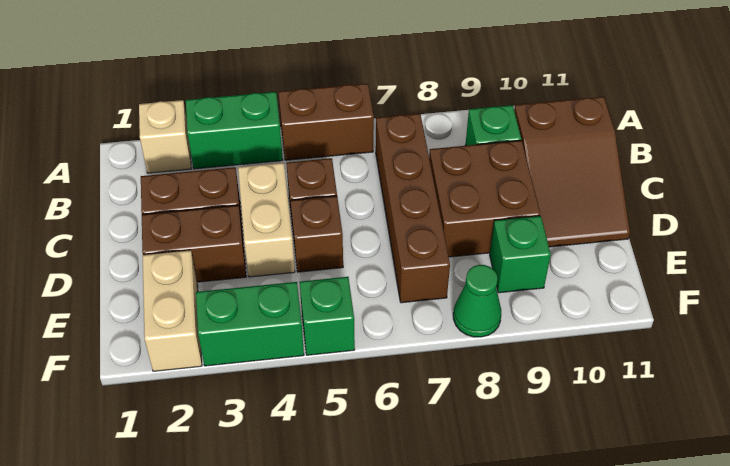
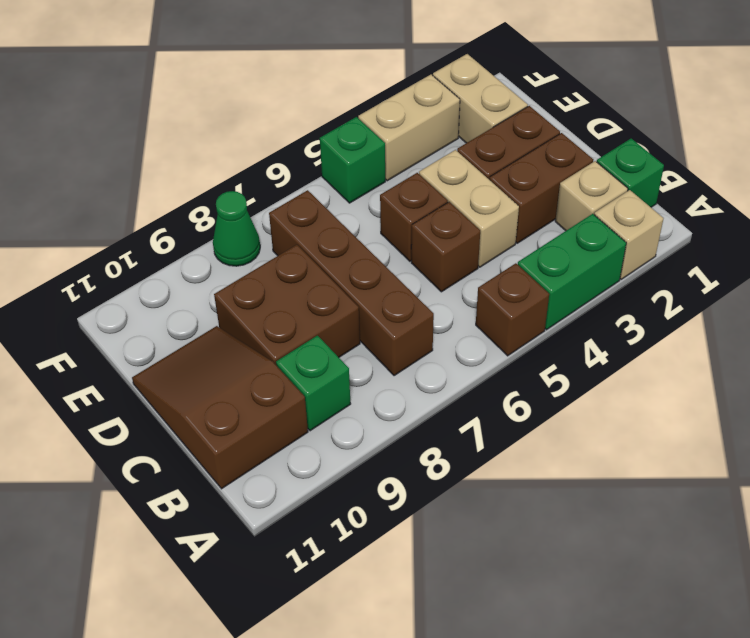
brown 1x2 brick [279,84,374,160] -> brown 1x1 brick [476,263,549,356]
none -> tan 1x1 brick [555,161,628,231]
green 1x1 brick [490,216,551,293] -> green 1x1 brick moved to [597,139,664,207]
green 1x2 brick [196,282,304,366] -> tan 1x2 brick [358,75,460,181]

